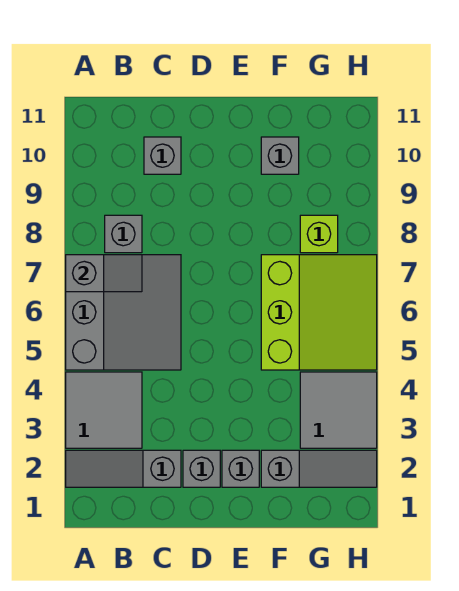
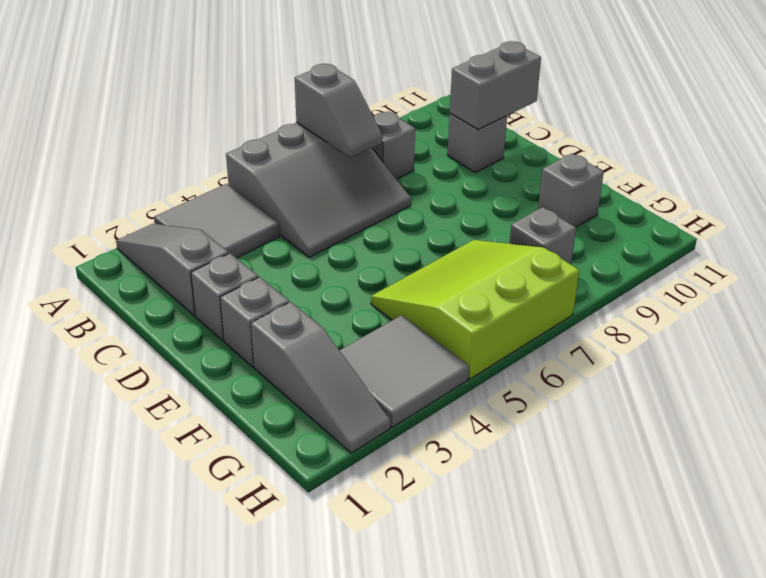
none -> grey 1x2 brick [450,41,541,130]
lime 3x3 slope [261,255,377,370] -> lime 3x3 slope turned to [371,240,579,379]
lime 1x1 brick [300,215,338,253] -> grey 1x1 brick [510,207,576,264]

